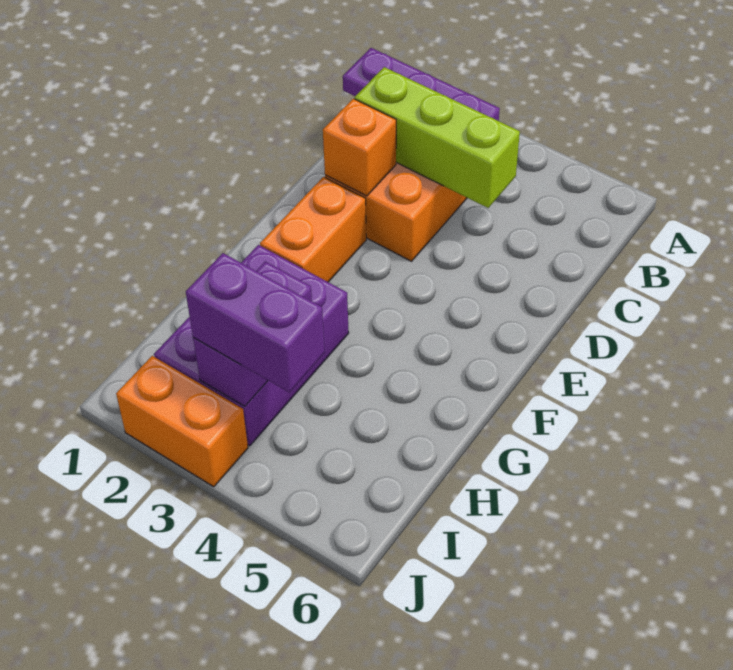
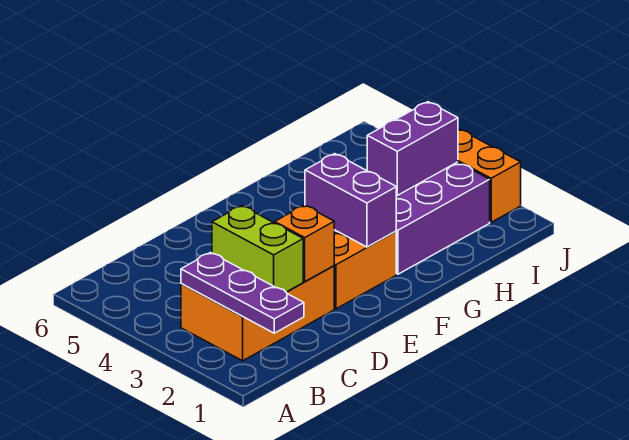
lime 1x3 brick [355,67,520,208] -> lime 1x2 brick [212,206,303,292]
purple 1x2 brick [186,253,325,392] -> purple 1x2 brick moved to [305,154,396,247]

